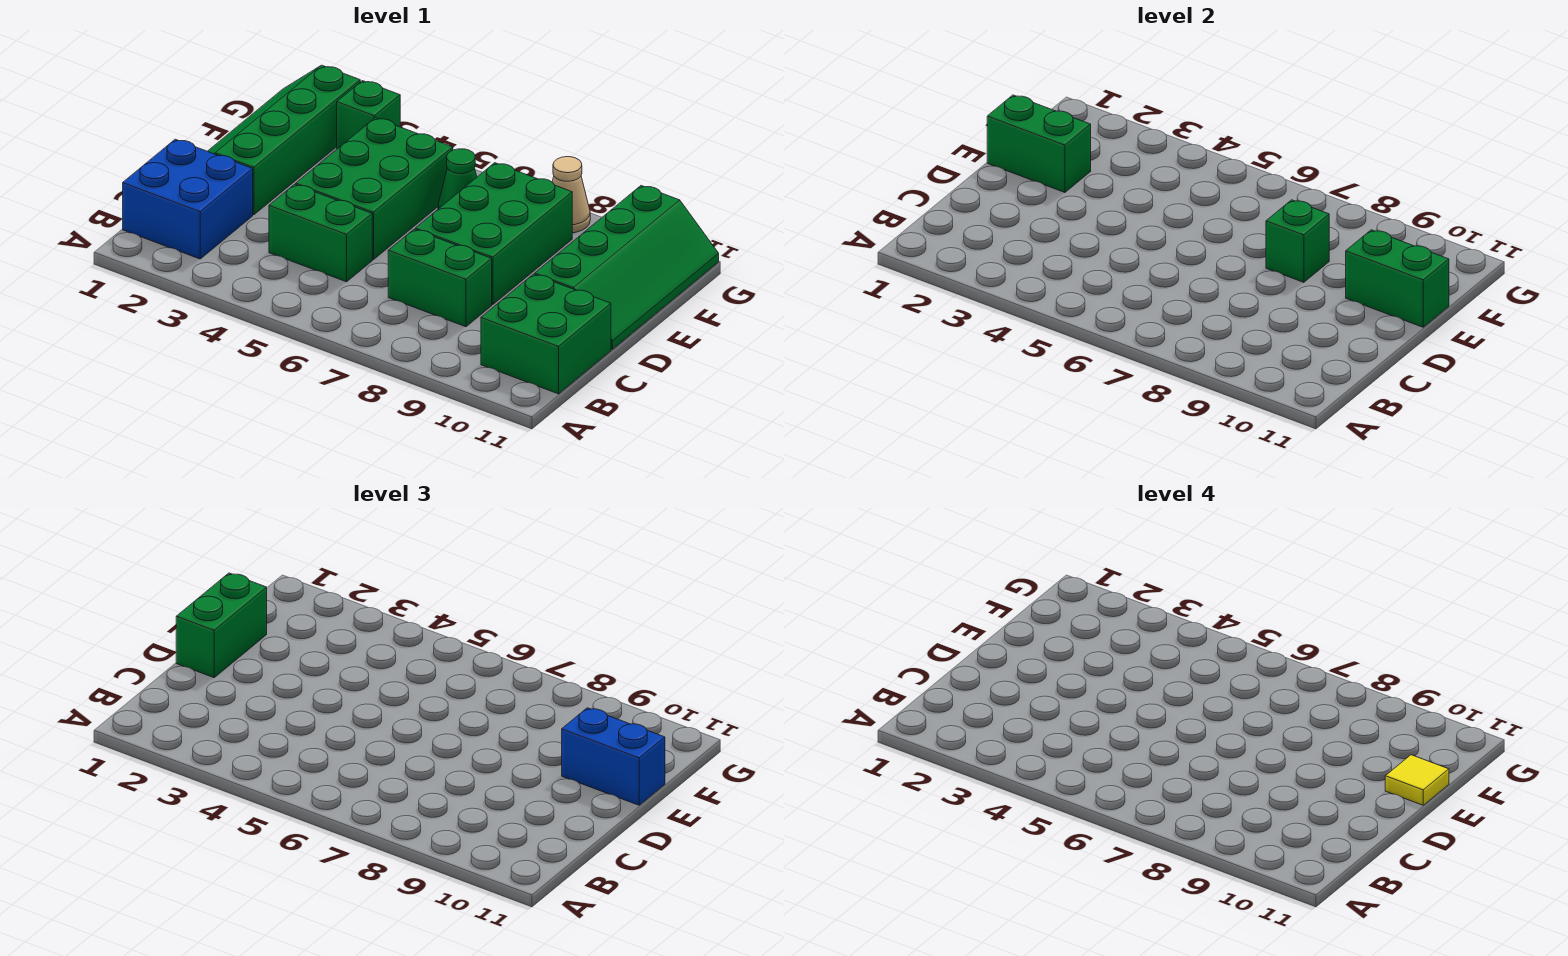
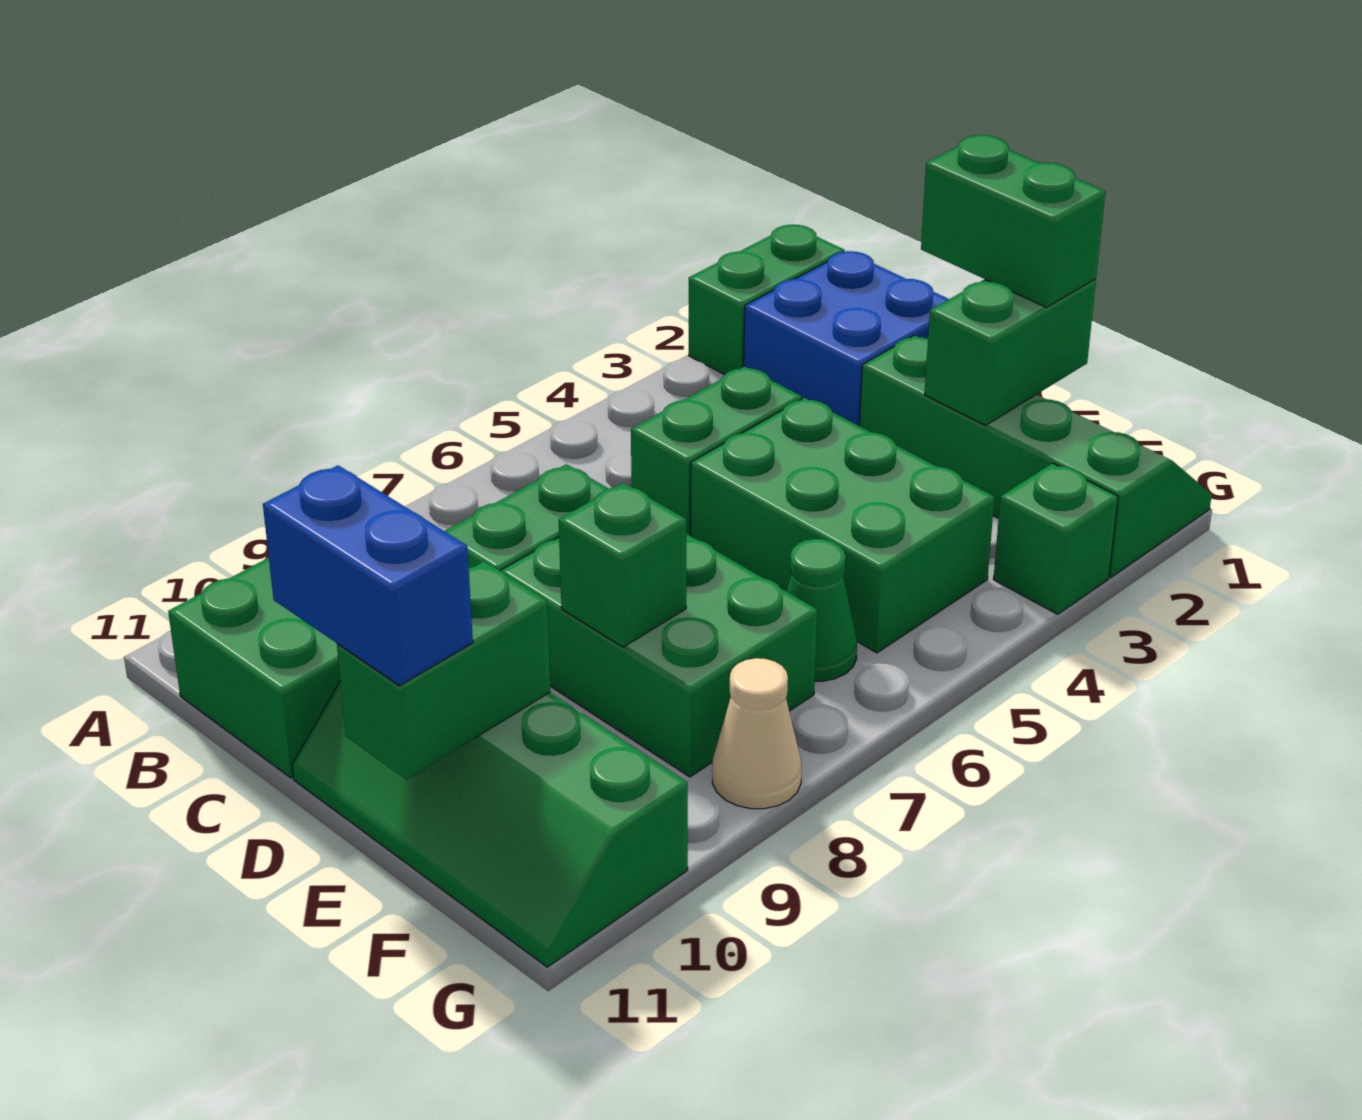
none -> green 1x2 brick [689,225,845,375]
blue 1x2 brick [562,708,665,805] -> blue 1x2 brick turned to [263,465,473,686]
yellow 1x1 tile [1385,755,1449,805] -> none

